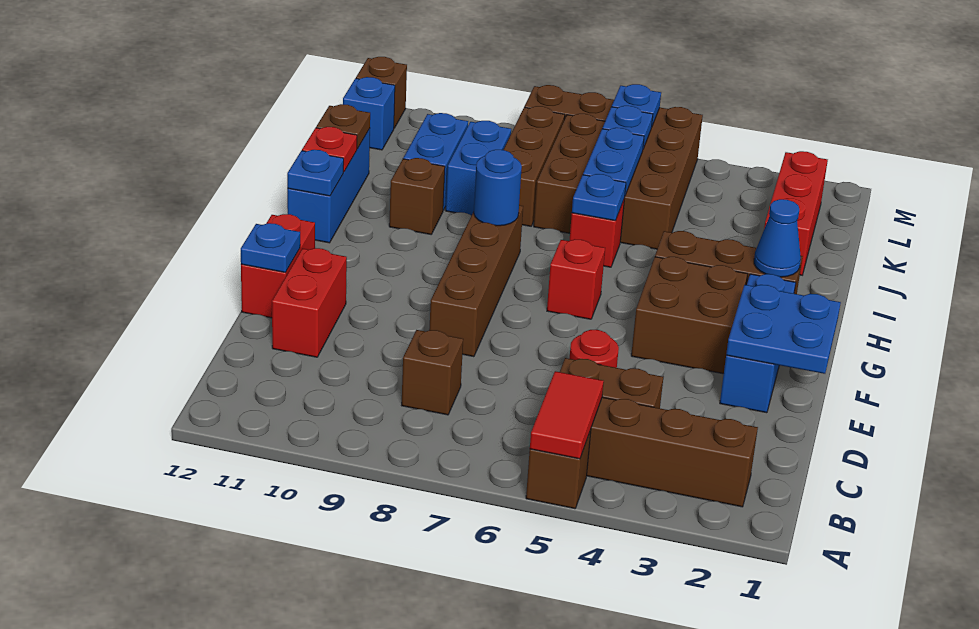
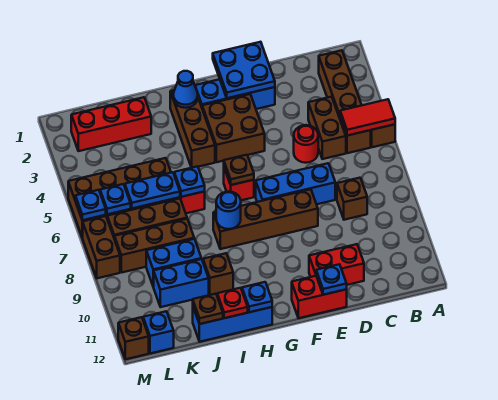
none -> blue 1x3 brick [256,163,335,204]
none -> brown 1x1 plate [224,155,254,185]

